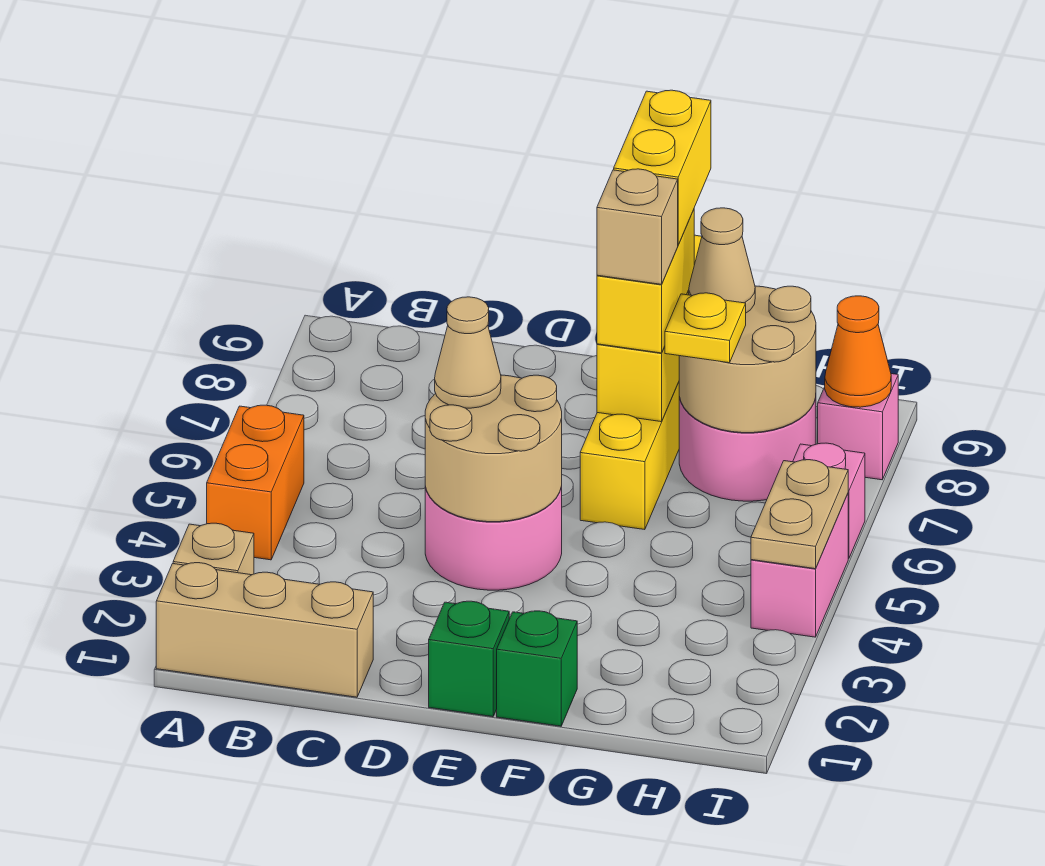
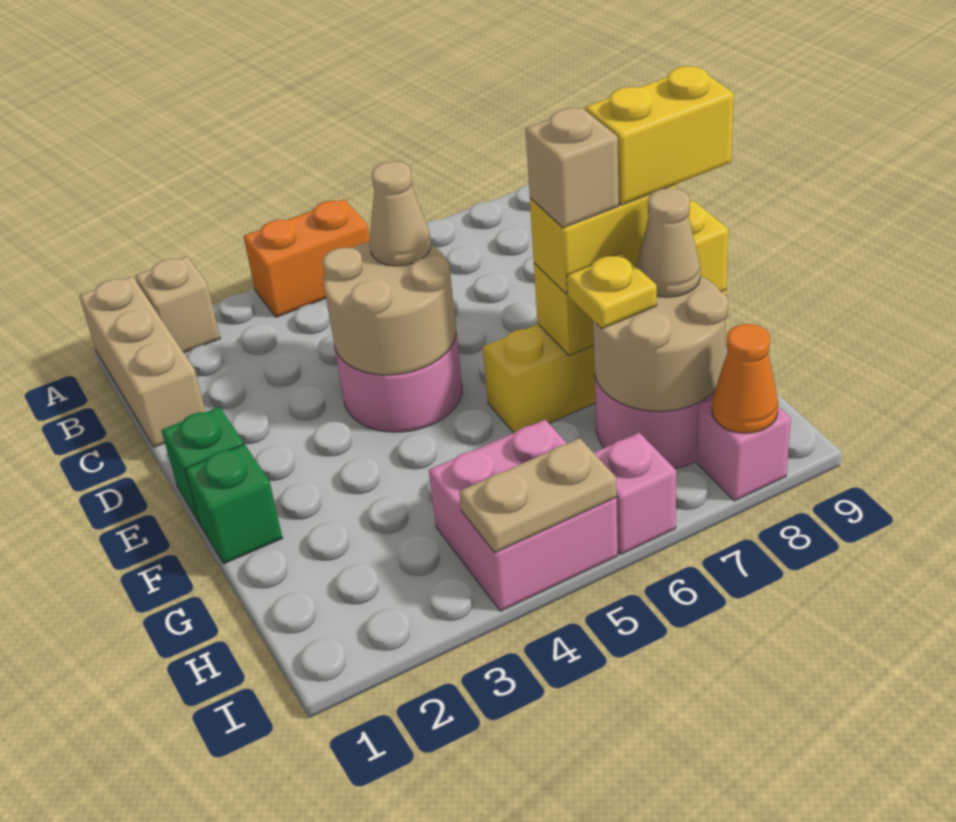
pink 1x2 brick [751,494,848,637] -> pink 2x2 brick [429,420,618,611]

